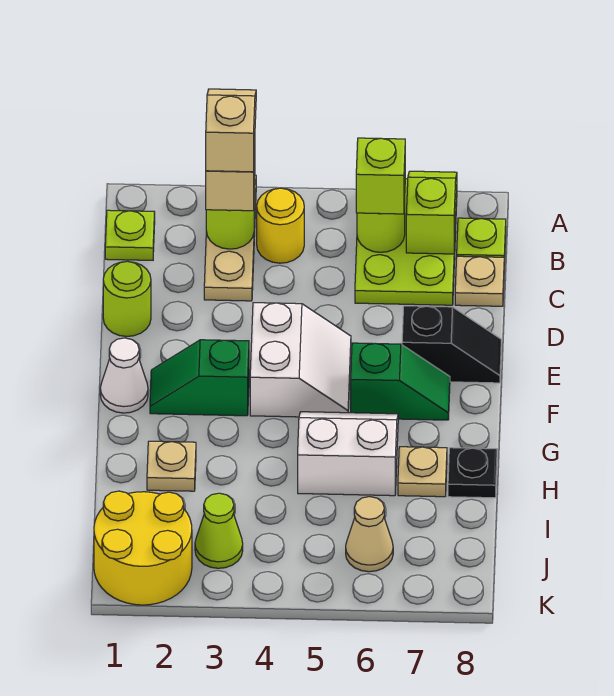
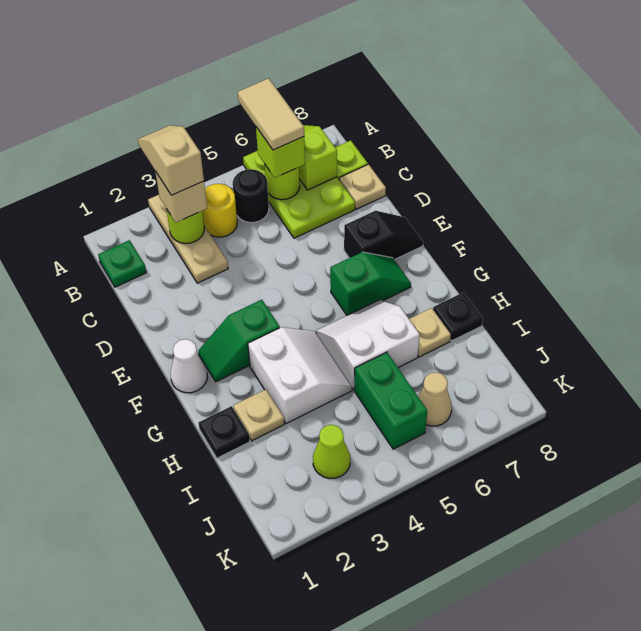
none -> tan 1x2 tile [238,78,304,150]
lime 1x1 plate [105,210,155,260] -> green 1x1 plate [98,240,146,287]
none -> black 1x1 round brick [233,169,269,223]
lime 1x1 round brick [103,261,151,337] -> none
white 2x2 slope [250,303,351,417] -> white 2x2 slope moved to [248,327,352,424]
none -> black 1x1 plate [199,406,250,458]
none -> green 1x2 brick [354,352,427,449]
yellow 2x2 round brick [94,491,192,605] -> none

